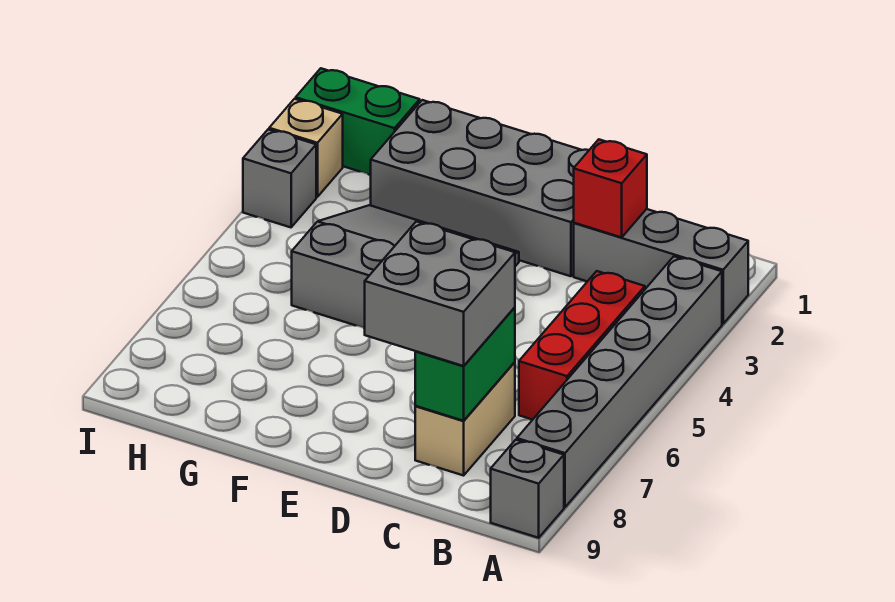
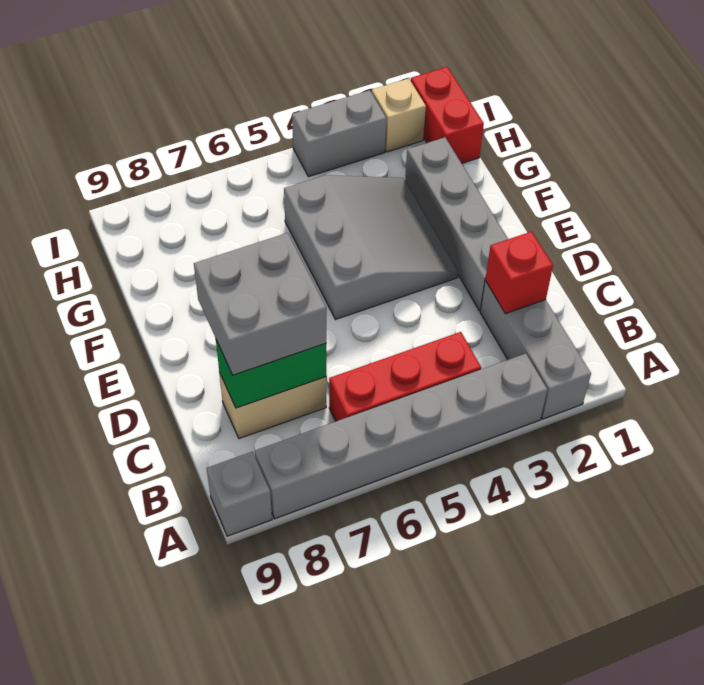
grey 2x4 brick [371,100,589,276] -> grey 1x4 brick [405,137,508,311]
green 1x2 brick [296,68,420,175] -> red 1x2 brick [411,67,484,163]
grey 1x1 brick [243,129,316,227] -> grey 1x2 brick [292,90,387,177]

